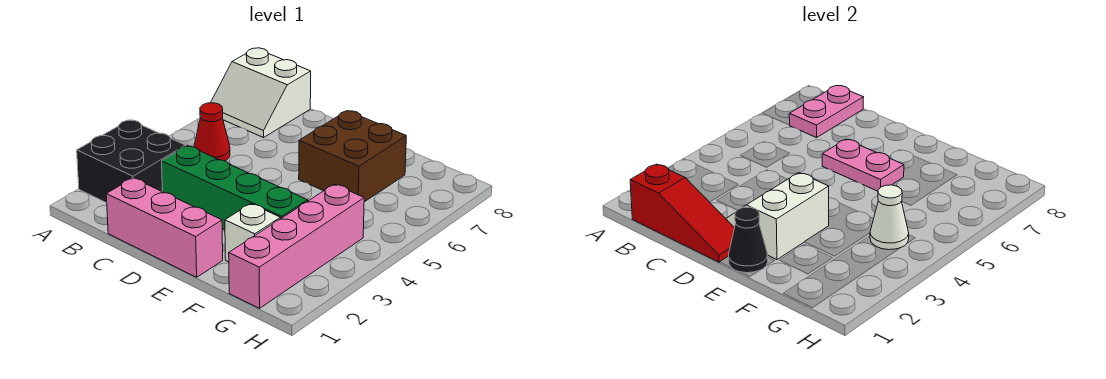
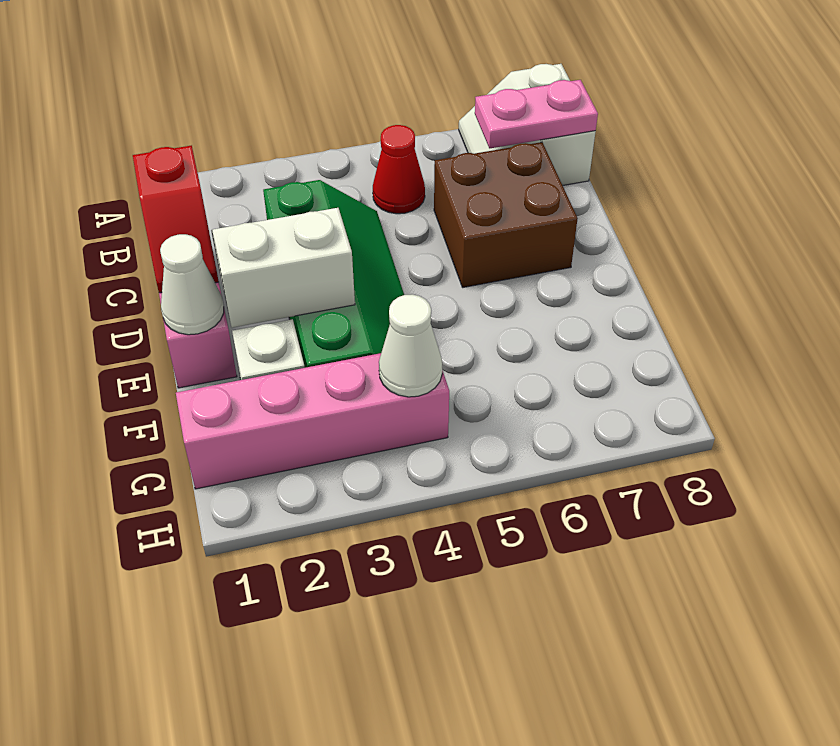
black 2x2 brick [77,120,186,203] -> none
red 1x3 slope [630,164,734,262] -> red 1x2 slope [133,145,219,293]
pink 1x2 plate [822,139,904,191] -> none
black 1x1 cone [729,207,768,273] -> white 1x1 cone [160,234,224,335]
brown 2x2 brick [299,111,406,202] -> brown 2x2 brick moved to [434,142,578,287]

